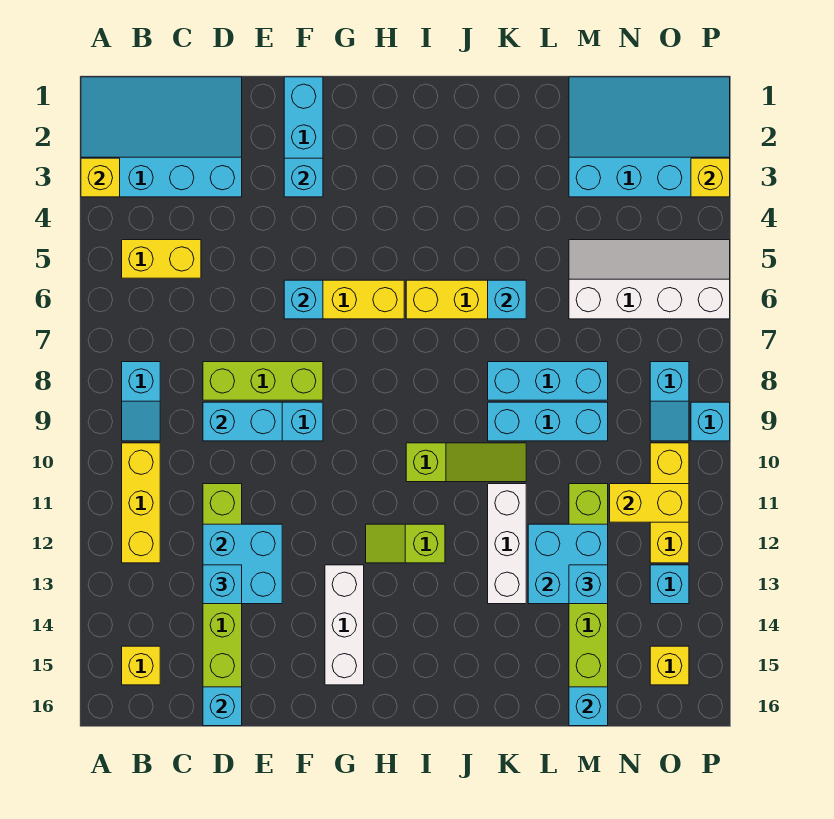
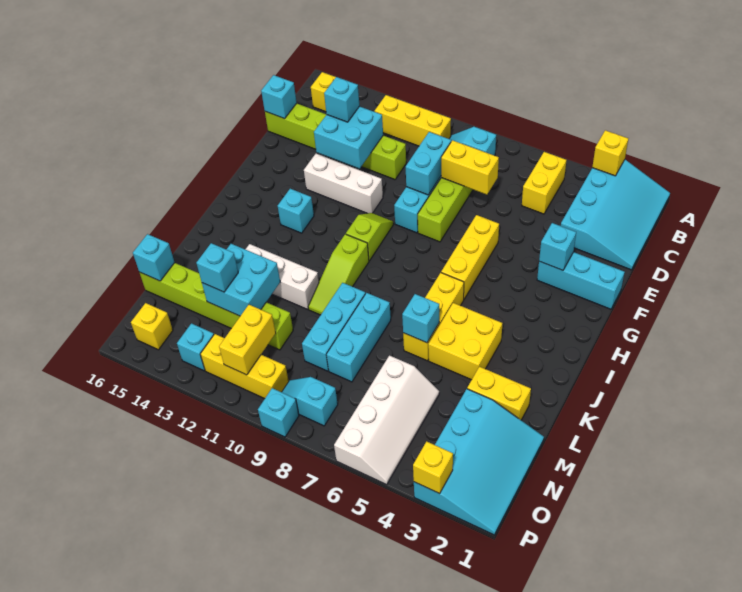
none -> yellow 1x2 brick [441,140,499,195]
cyan 1x1 brick [284,280,323,319] -> cyan 1x1 brick moved to [278,189,314,233]
white 1x3 brick [325,565,364,685] -> white 1x3 brick moved to [304,154,383,213]
lime 1x2 slope [366,524,445,563] -> lime 1x2 slope moved to [346,213,393,261]
none -> yellow 2x2 brick [428,303,502,380]
none -> yellow 1x2 brick [467,367,531,420]

